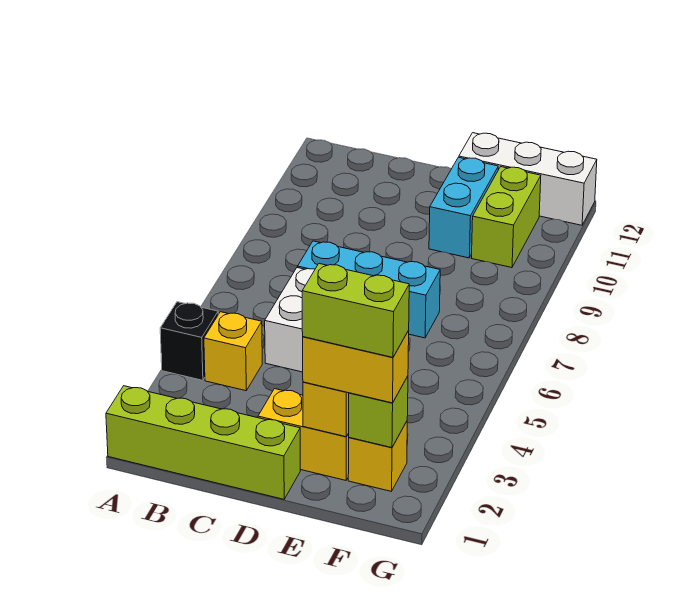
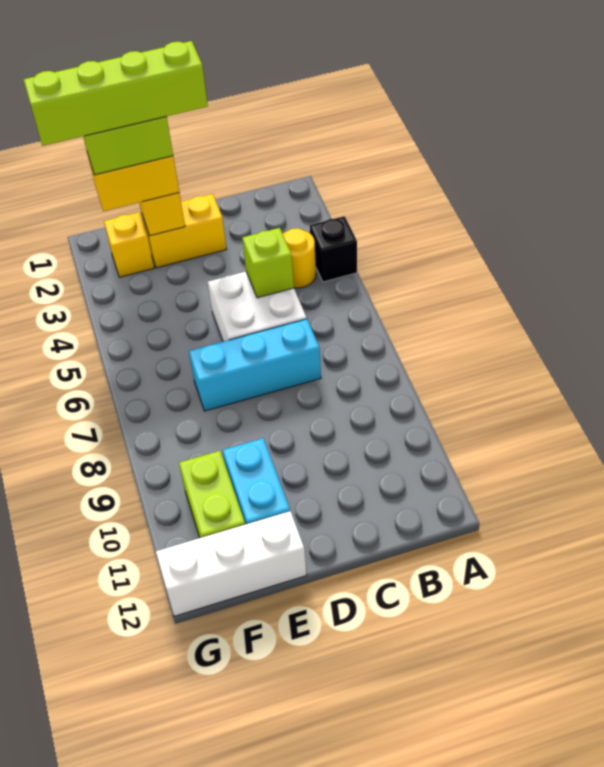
lime 1x4 brick [106,386,300,499] -> lime 1x4 brick moved to [24,41,208,146]
yellow 1x1 brick [204,312,262,391] -> yellow 1x1 round brick [283,228,316,288]
lime 1x1 brick [348,376,408,448] -> lime 1x1 brick moved to [242,228,294,298]

